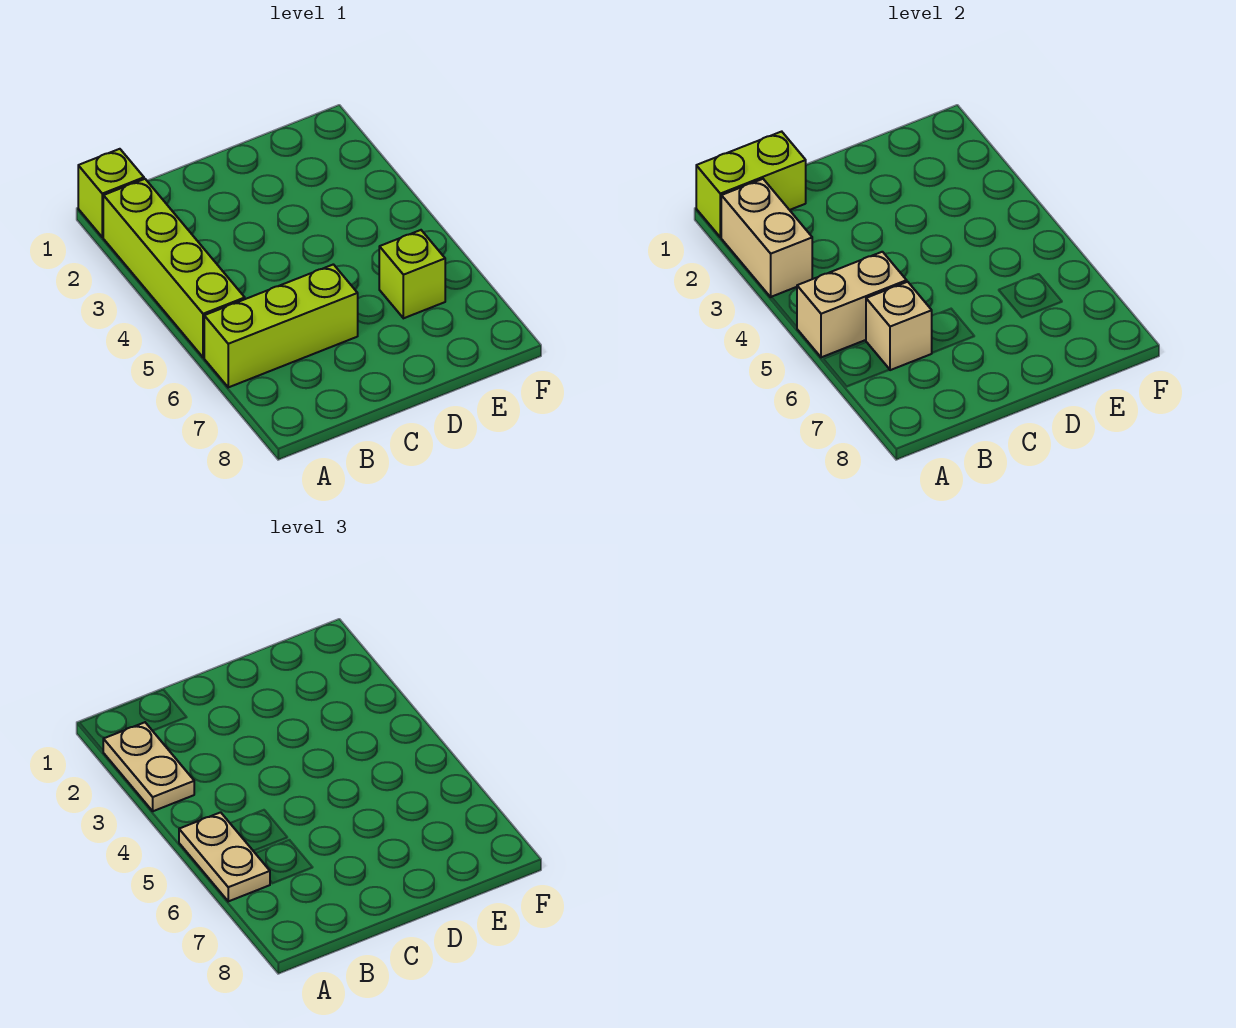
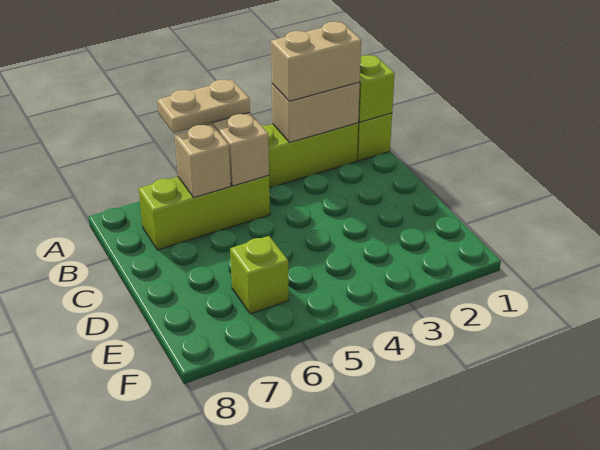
lime 1x2 brick [696,132,806,237] -> lime 1x1 brick [358,55,395,122]
tan 1x2 plate [103,722,194,811] -> tan 1x2 brick [271,22,361,101]
lime 1x3 brick [204,264,358,387] -> lime 1x3 brick turned to [138,175,270,250]

